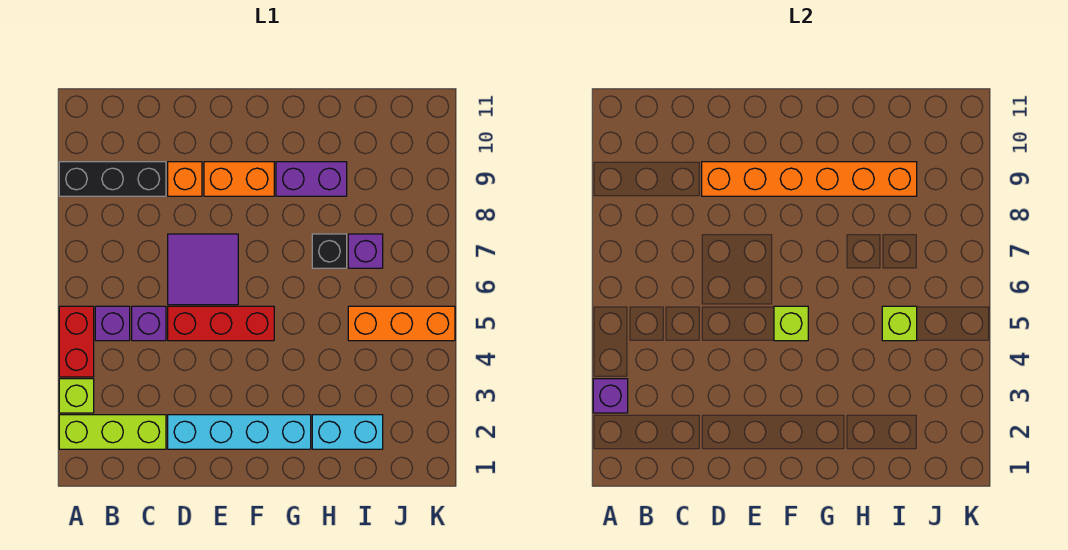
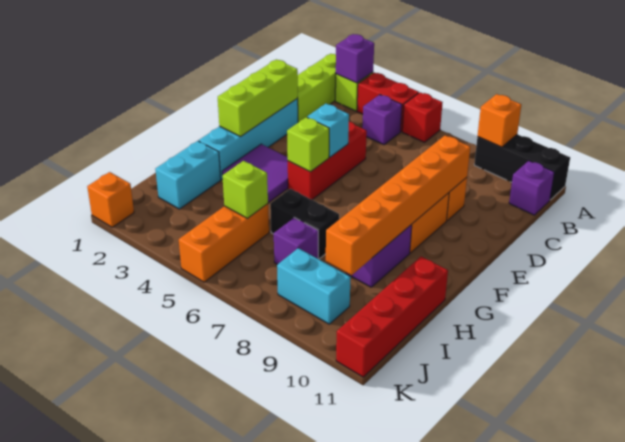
none -> red 1x1 brick [402,92,443,142]
black 1x3 brick [59,162,166,196] -> black 1x3 brick turned to [474,134,570,200]
none -> orange 1x1 brick [478,94,521,147]
purple 1x1 brick [132,306,166,341] -> purple 1x1 brick moved to [509,161,555,215]
none -> lime 1x3 brick [218,59,298,137]
purple 2x2 tile [168,234,238,305] -> purple 2x2 tile moved to [222,144,288,203]
none -> cyan 1x1 brick [307,104,349,157]
black 1x1 brick [312,234,347,268] -> black 1x2 brick [270,189,339,259]
none -> red 1x4 brick [336,256,448,377]
none -> cyan 1x2 brick [277,248,351,324]
none -> orange 1x1 brick [87,172,134,227]

